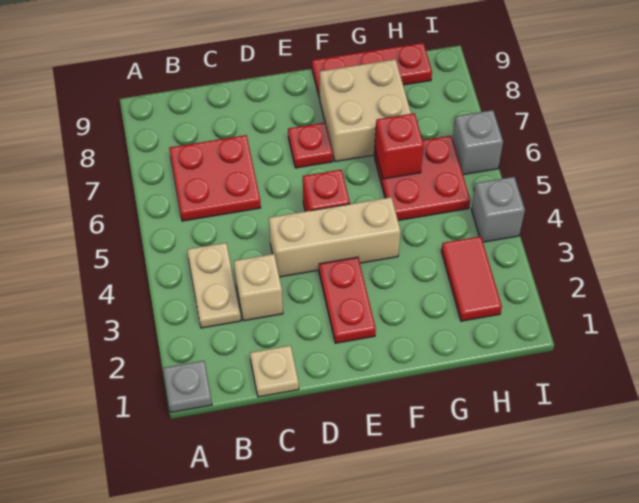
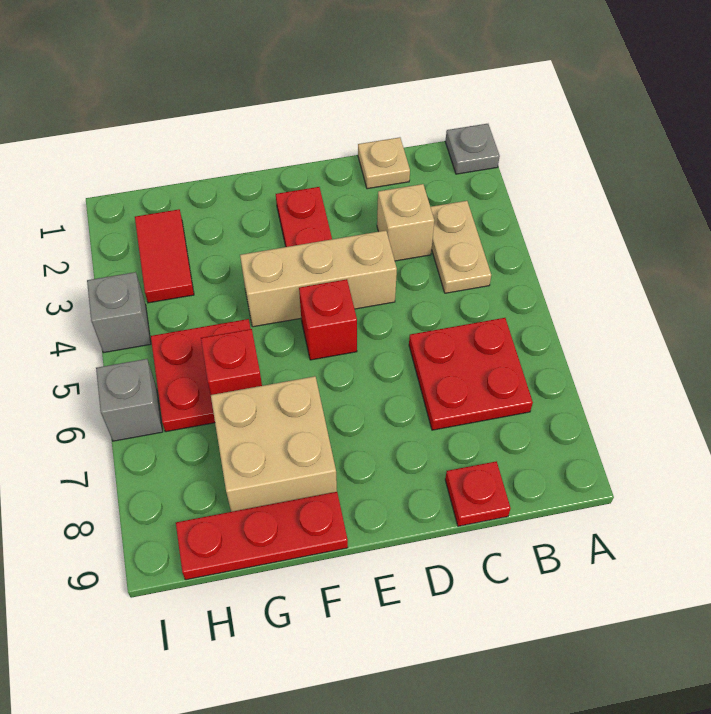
red 1x1 plate [288,123,333,168] -> red 1x1 plate moved to [445,461,511,526]

